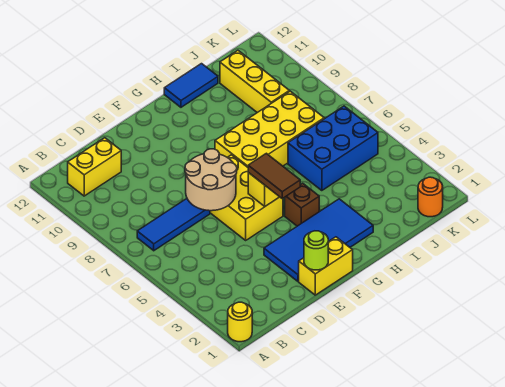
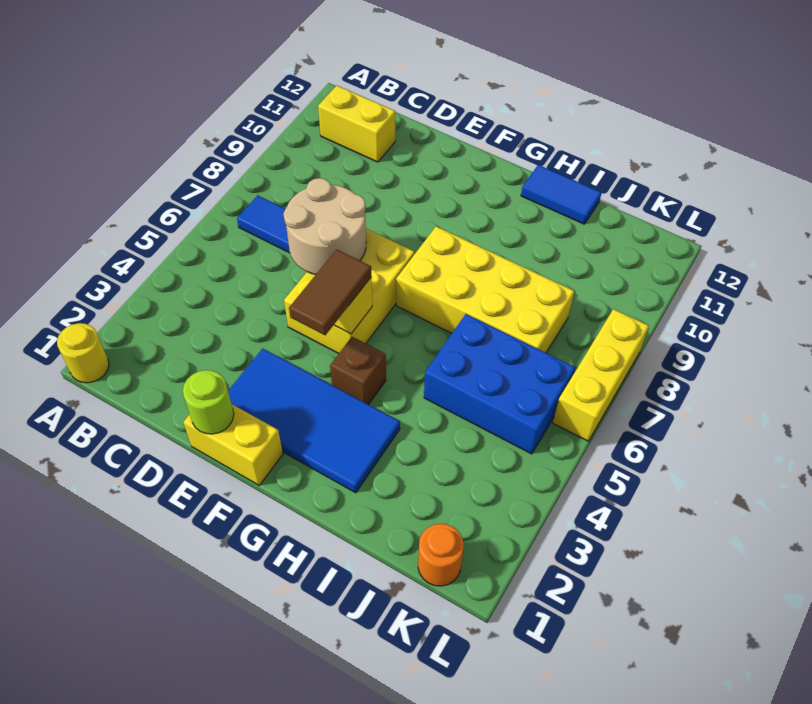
yellow 1x3 brick [220,50,289,113] -> yellow 1x3 brick moved to [553,309,649,441]

